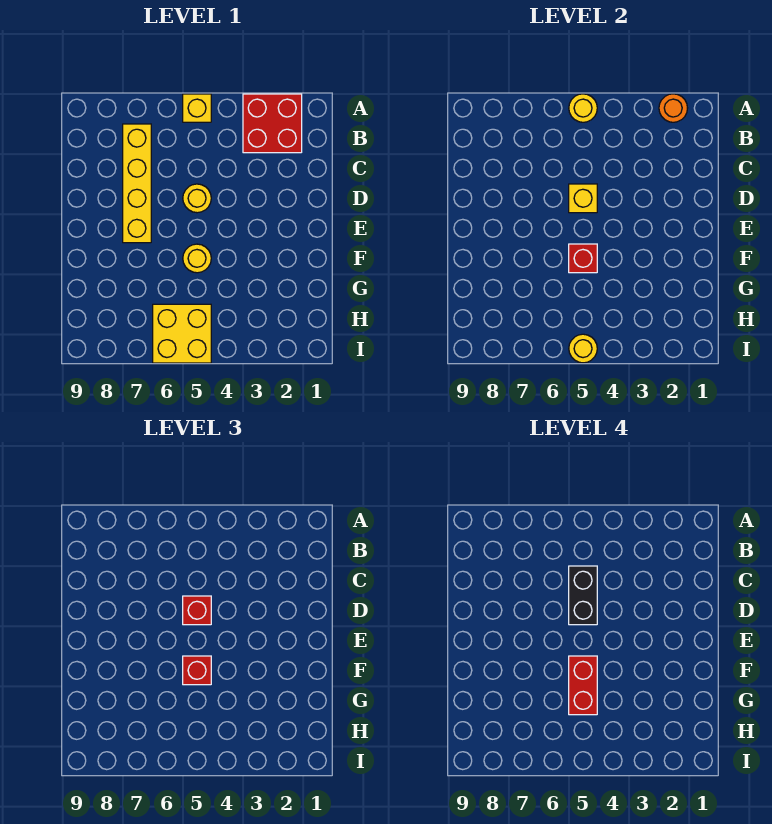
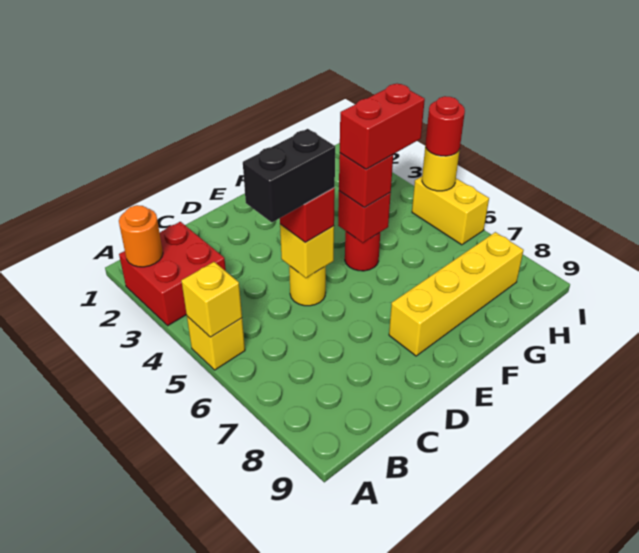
yellow 1x1 round brick [569,94,597,122] -> yellow 1x1 brick [181,262,242,337]
yellow 1x4 brick [123,124,151,243] -> yellow 1x4 brick moved to [389,232,524,356]
yellow 1x1 round brick [183,244,211,273] -> red 1x1 round brick [345,231,380,271]
yellow 2x2 brick [153,304,211,363] -> yellow 1x2 brick [412,176,489,245]
none -> red 1x1 round brick [425,96,465,156]

